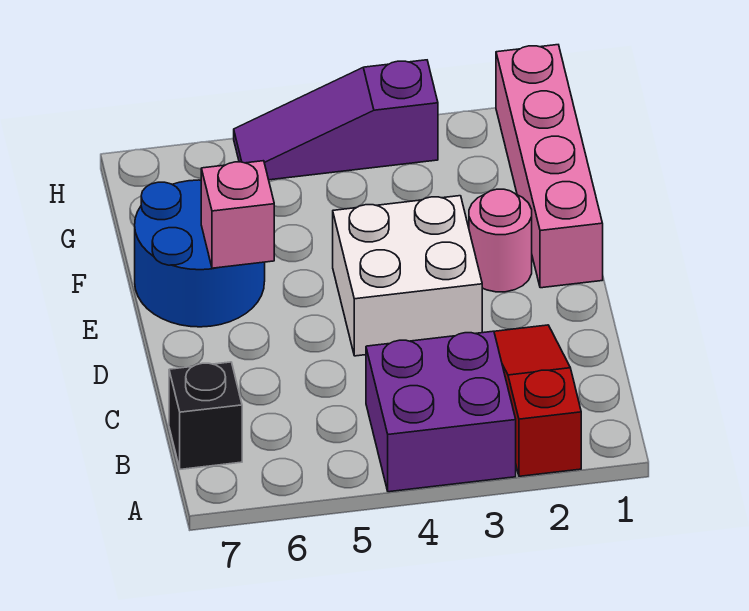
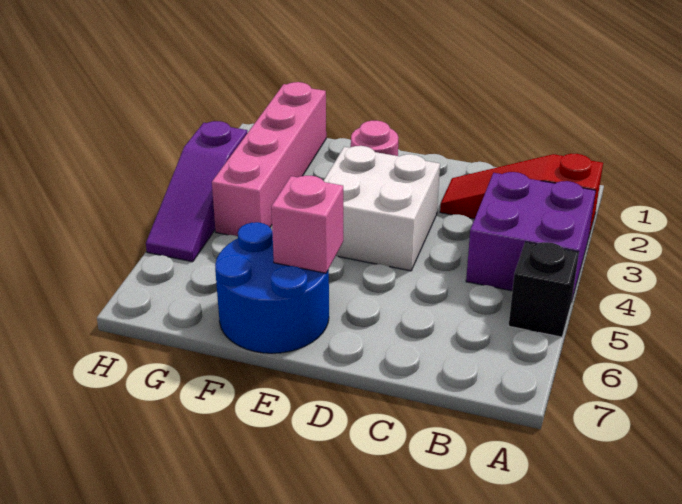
black 1x1 brick [169,362,242,469] -> black 1x1 brick moved to [509,242,579,337]
pink 1x4 brick [496,45,603,288] -> pink 1x4 brick turned to [212,82,326,237]

